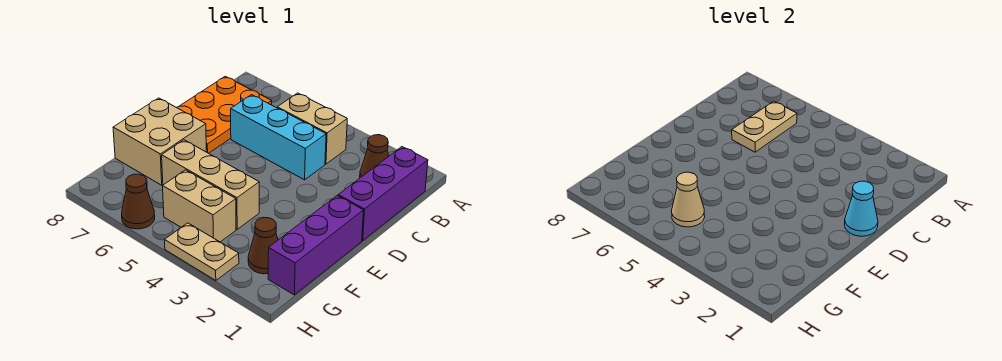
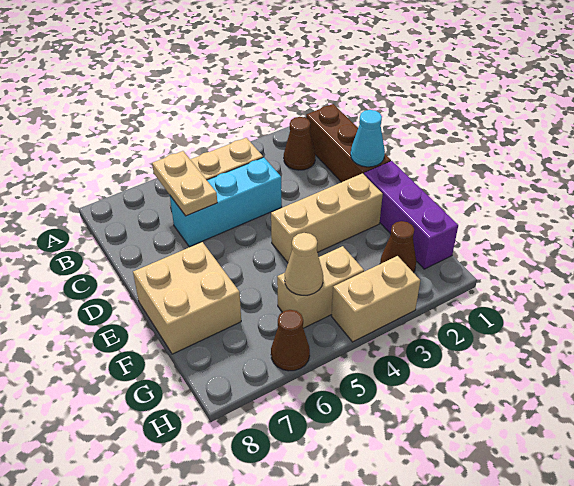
purple 1x3 brick [338,147,428,241] -> brown 1x3 brick [306,104,391,182]
orange 2x3 plate [177,76,272,153] -> none
tan 1x3 brick [162,140,259,229] -> tan 1x3 brick moved to [271,173,383,263]
tan 1x2 plate [165,223,239,281] -> tan 1x2 brick [332,256,420,342]

